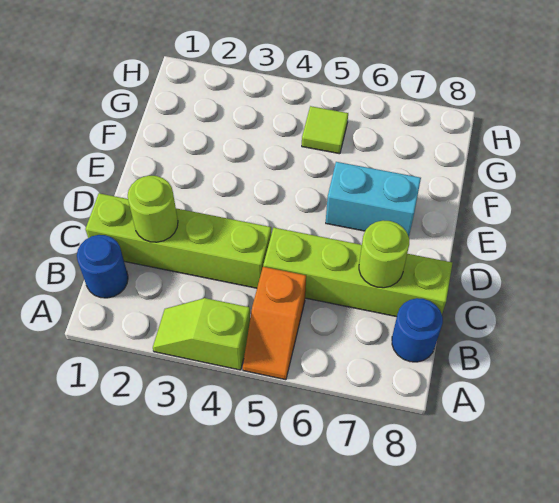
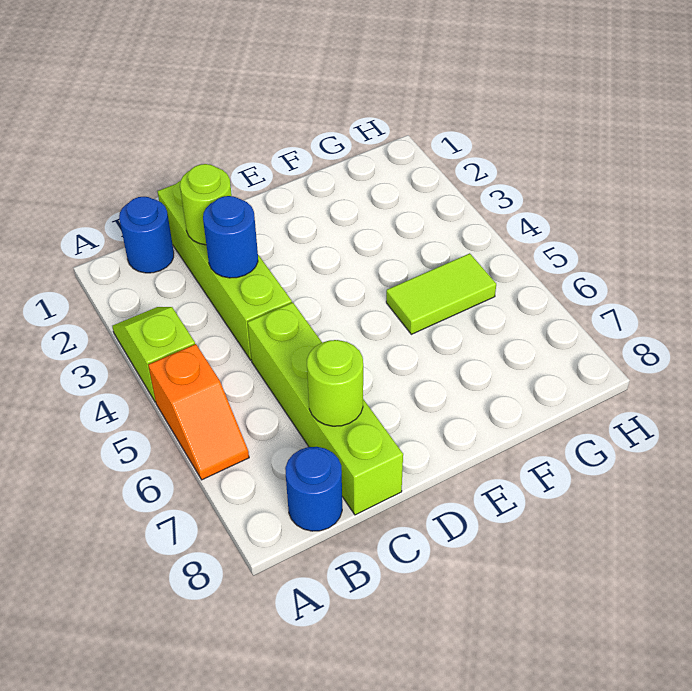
orange 1x2 slope [243,267,306,380] -> orange 1x2 slope turned to [148,344,249,480]
none -> blue 1x1 round brick [203,196,258,278]
cyan 1x2 brick [326,162,421,237] -> none
lime 1x1 tile [302,106,348,154] -> lime 1x2 tile [386,253,496,334]

